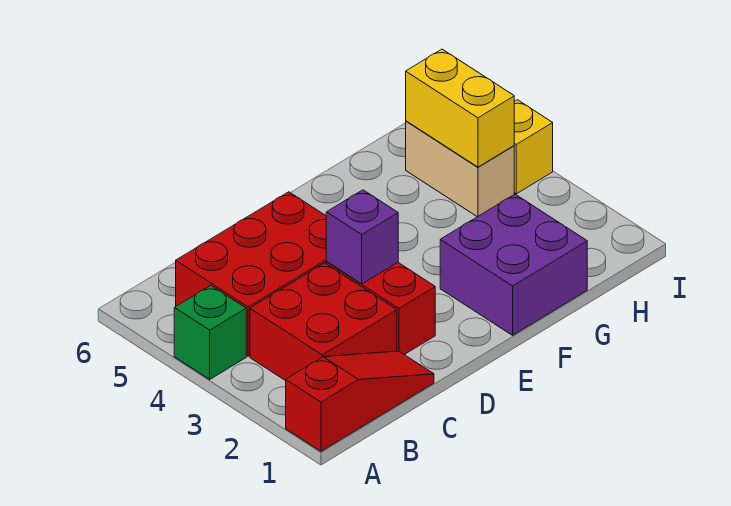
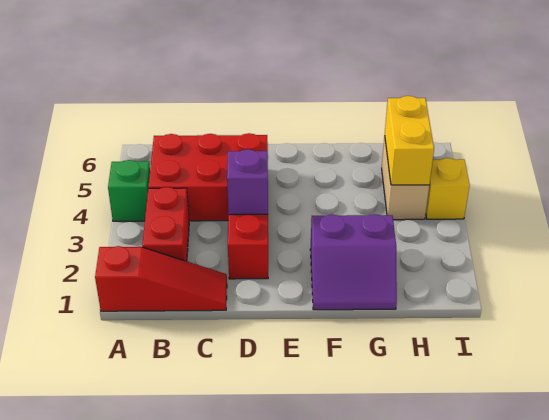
red 2x2 brick [250,263,397,381] -> red 1x2 brick [142,187,189,261]
purple 2x2 brick [440,194,587,335] -> purple 2x2 slope [310,214,397,310]

